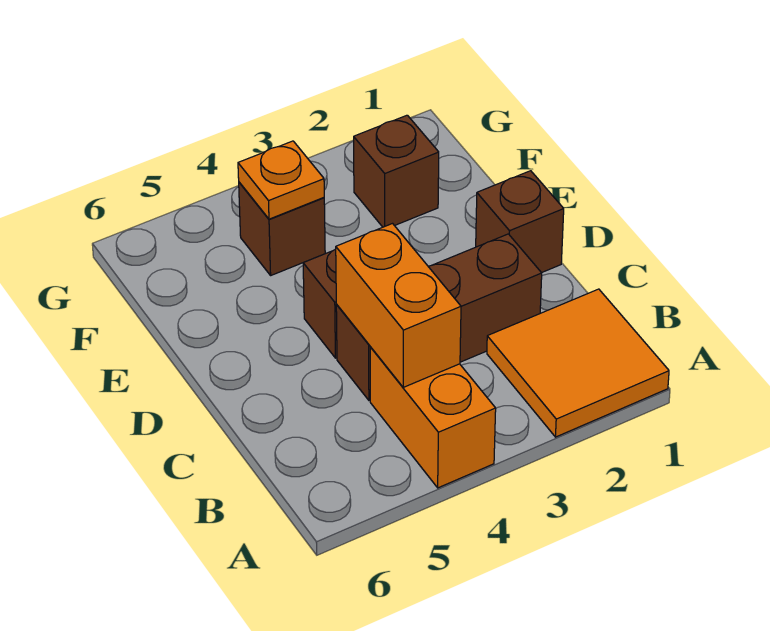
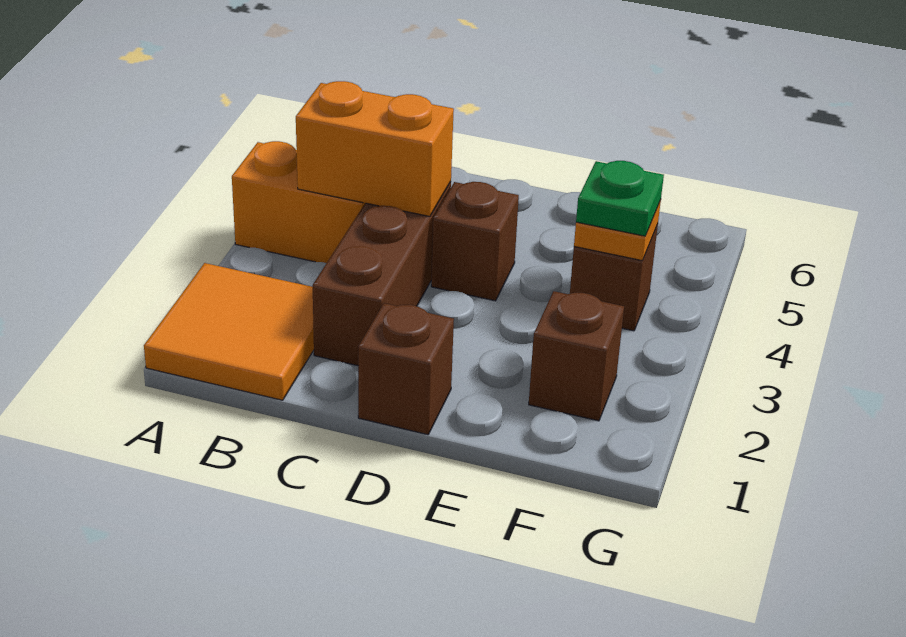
none -> green 1x1 plate [576,161,664,236]

